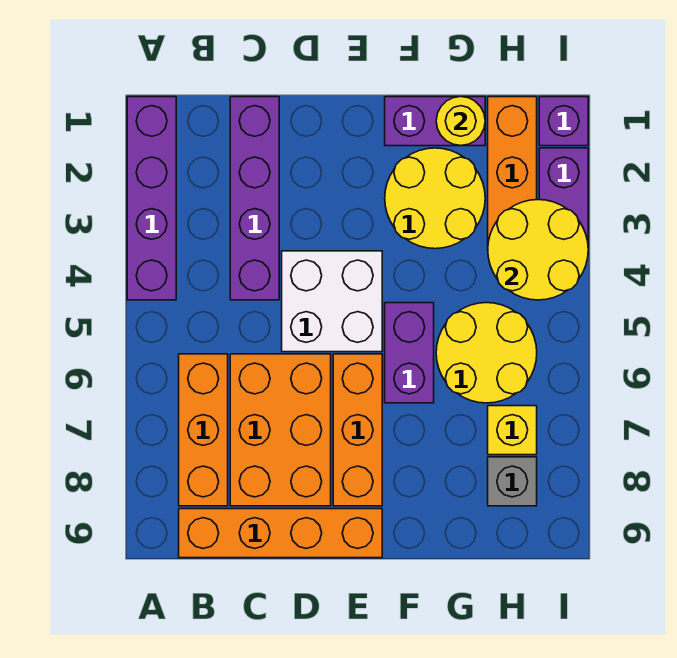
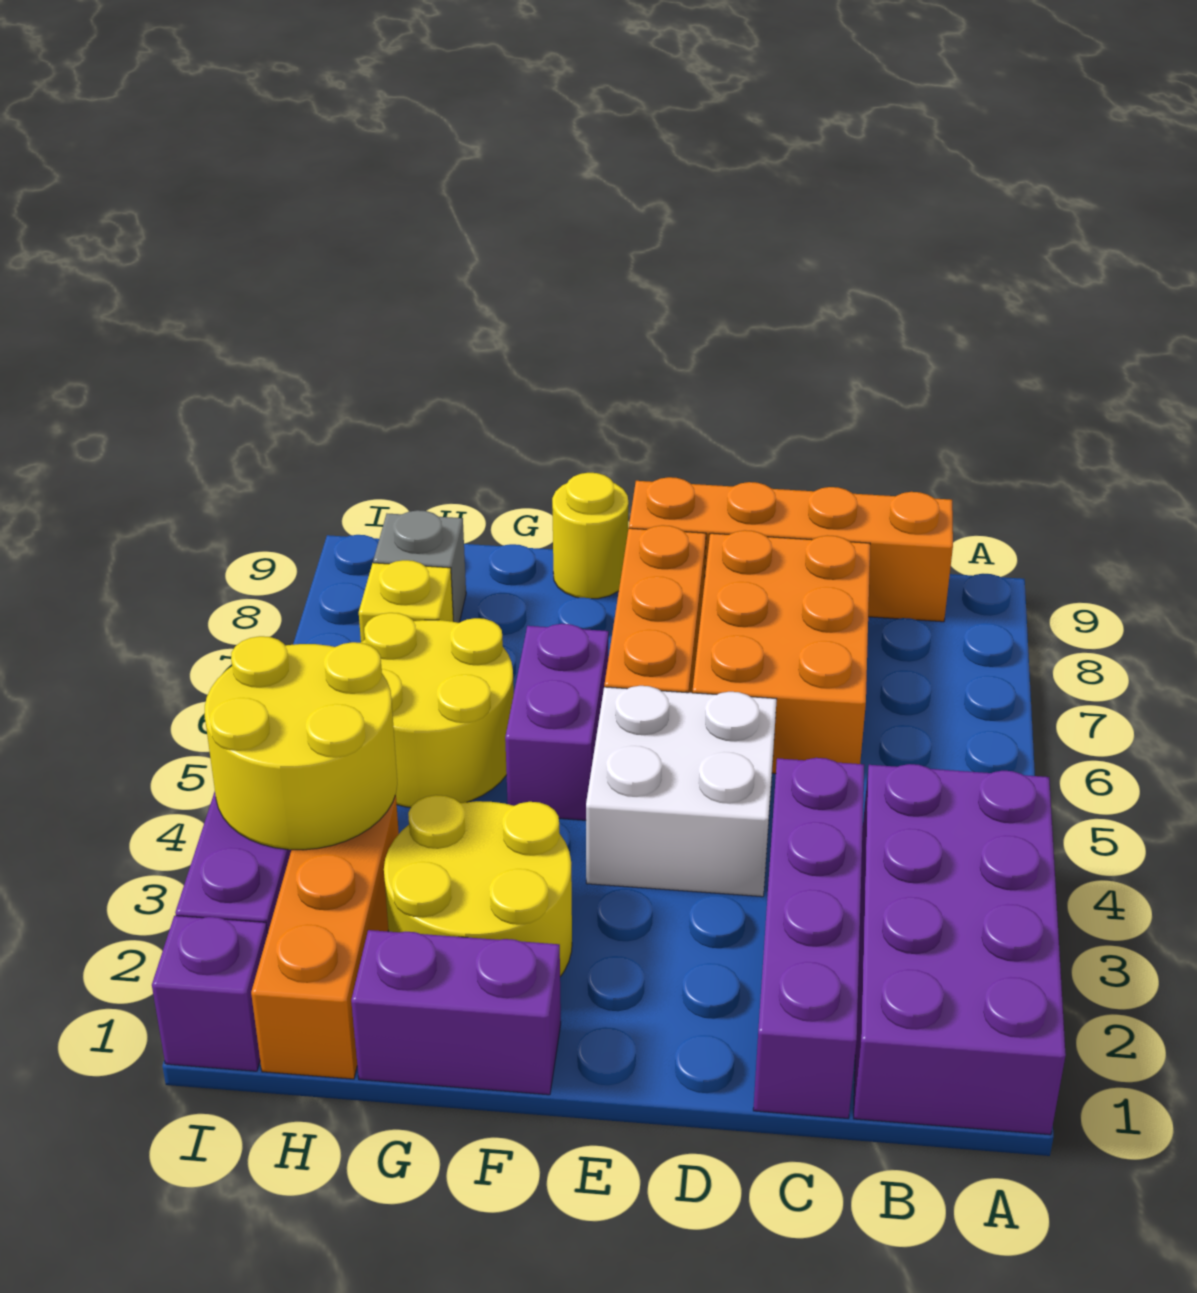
purple 1x4 brick [127,97,176,300] -> purple 2x4 brick [854,764,1066,1135]
orange 1x3 brick [179,354,228,506] -> none
yellow 1x1 round brick [436,97,485,146] -> yellow 1x1 round brick moved to [552,473,629,599]

